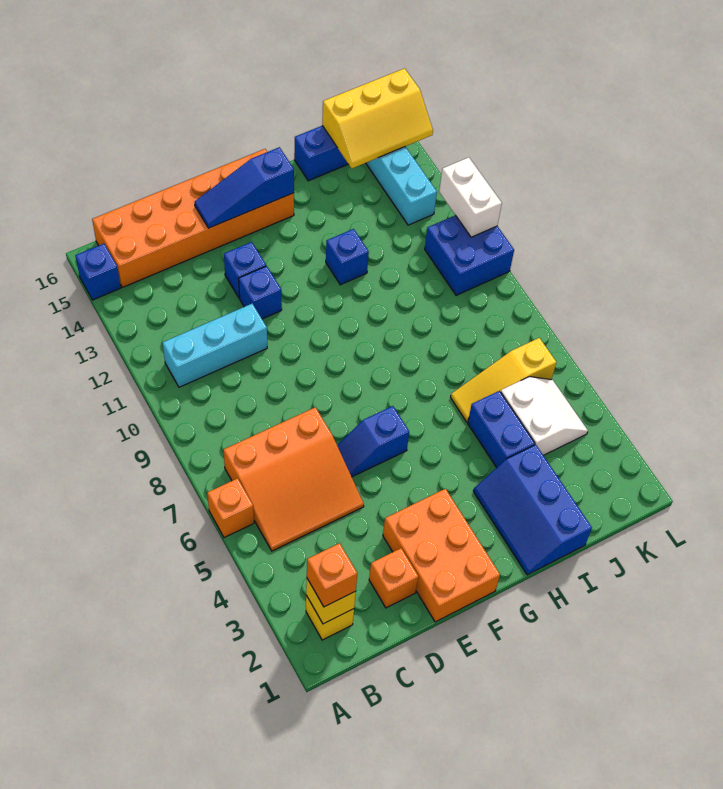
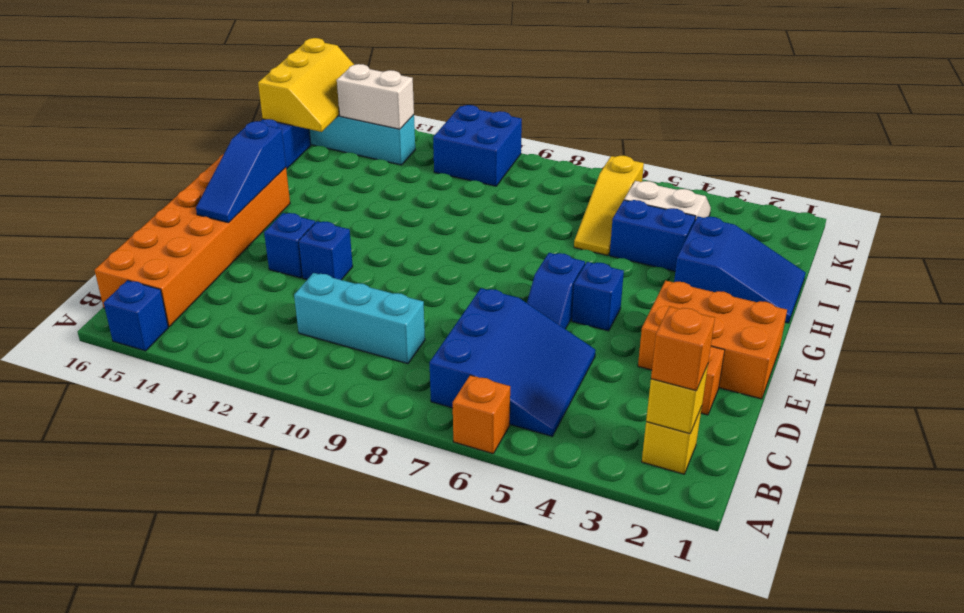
orange 3x3 slope [223,407,364,551] -> blue 3x3 slope [430,288,595,436]
cyan 1x3 brick [163,304,267,387] -> cyan 1x3 brick turned to [294,273,425,364]
blue 2x3 slope [473,445,592,575] -> blue 2x3 slope turned to [674,217,806,323]
blue 1x1 brick [326,229,369,285] -> blue 1x1 brick moved to [572,262,624,331]
white 1x2 brick [439,157,502,237] -> white 1x2 brick moved to [337,64,414,129]

